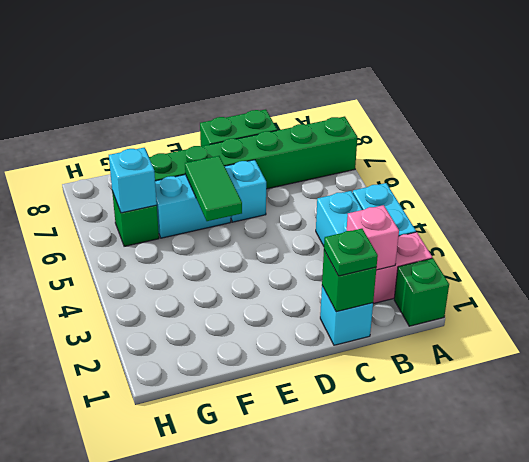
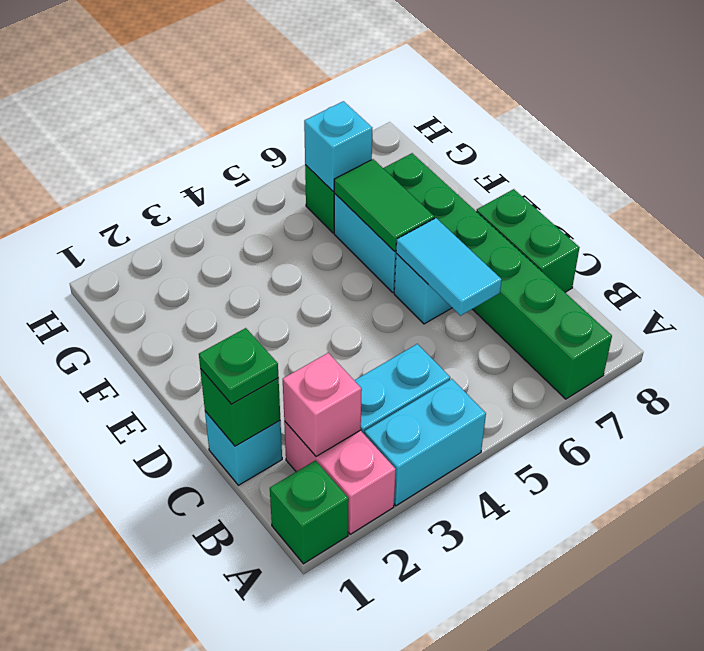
none -> cyan 1x2 tile [396,218,502,316]
green 1x2 tile [185,156,242,221] -> green 1x2 tile turned to [334,159,434,251]

